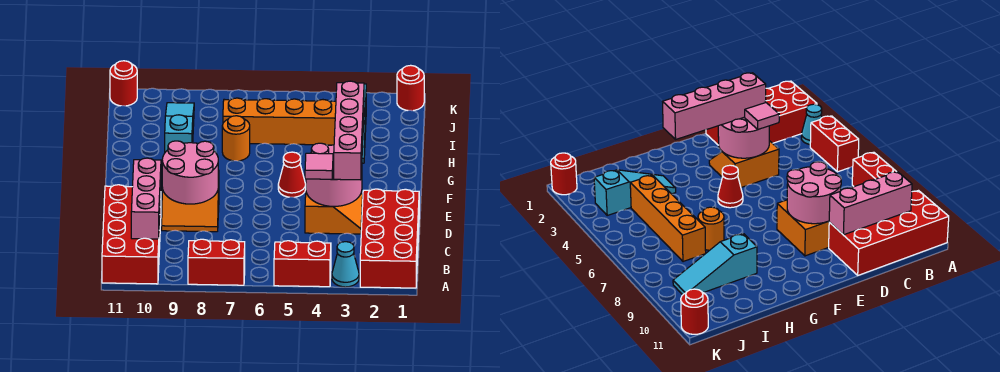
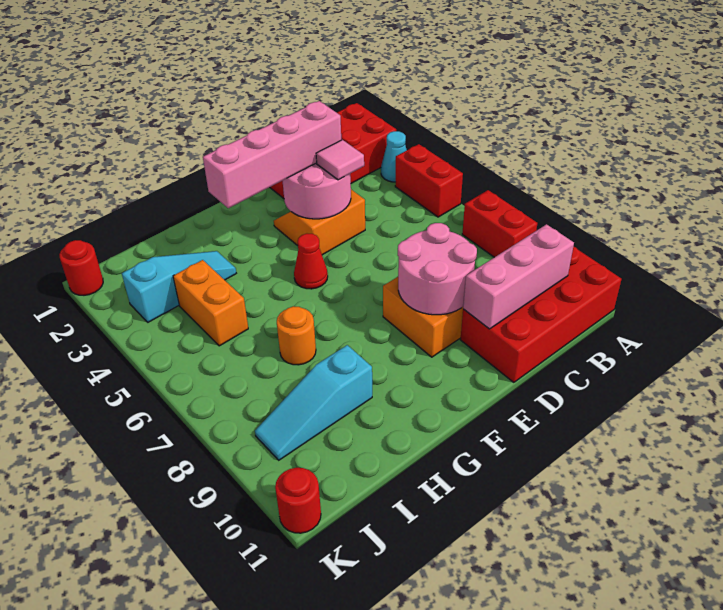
orange 1x4 brick [223,98,336,145] -> orange 1x2 brick [173,260,248,346]

